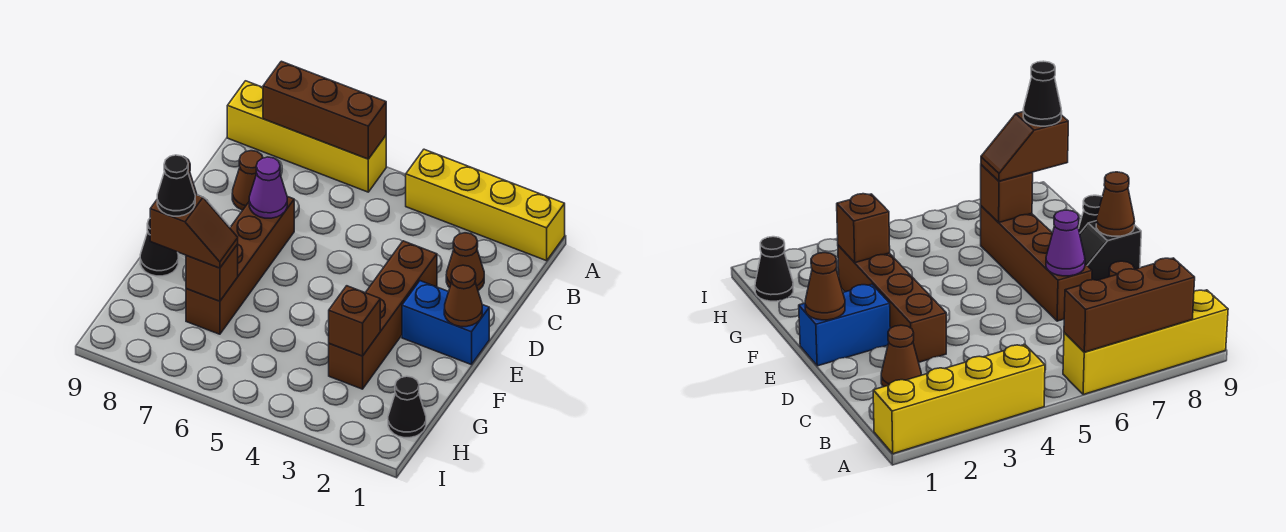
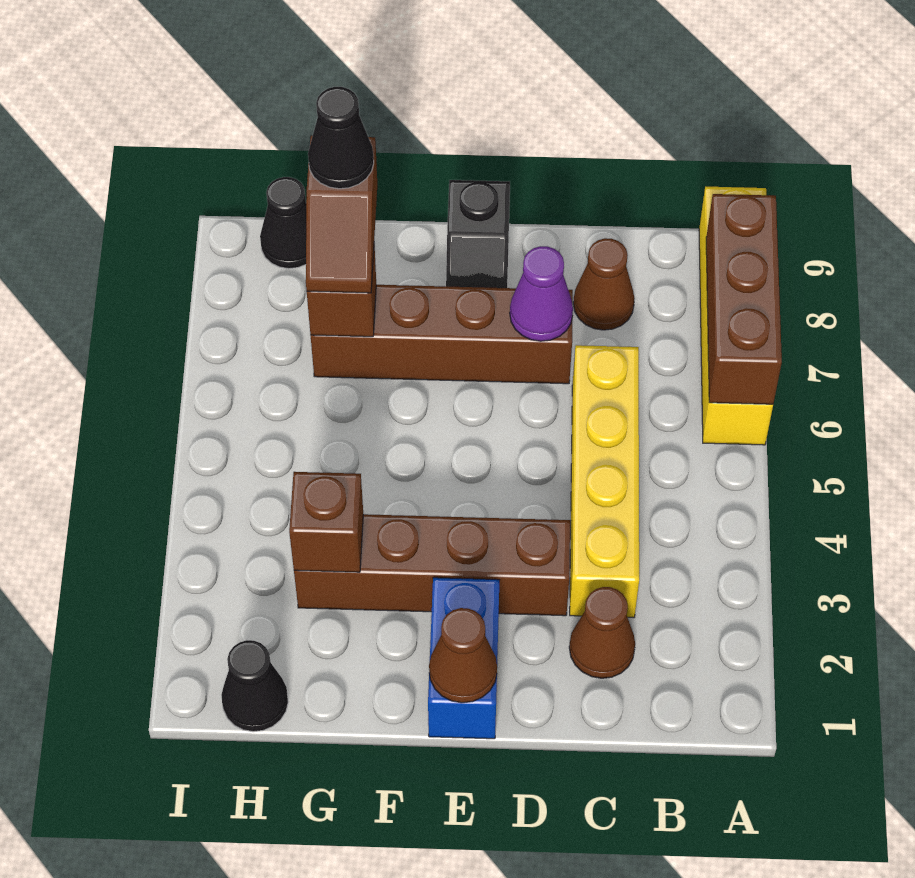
yellow 1x4 brick [406,149,565,261] -> yellow 1x4 brick moved to [570,345,639,618]
brown 1x1 cone [1096,172,1135,236] -> none
black 1x1 cone [140,219,178,276] -> black 1x1 cone moved to [260,177,306,269]

